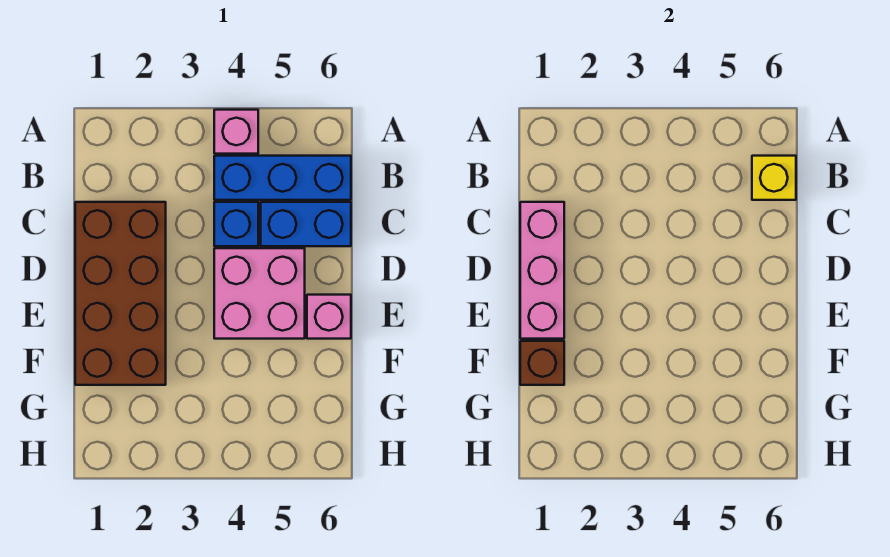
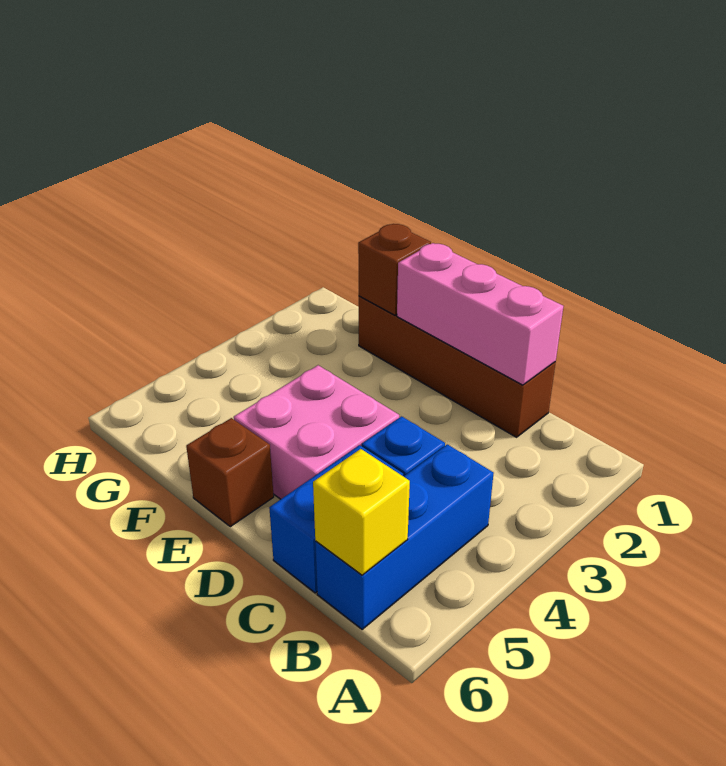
pink 1x1 brick [214,110,258,154] -> none
brown 2x4 brick [75,202,166,385] -> brown 1x4 brick [359,296,556,437]
pink 1x1 brick [307,295,351,339] -> brown 1x1 brick [186,418,274,527]

